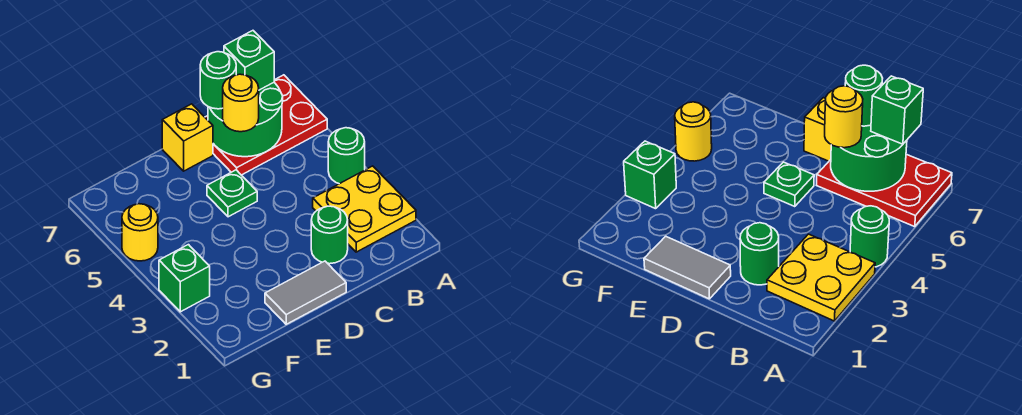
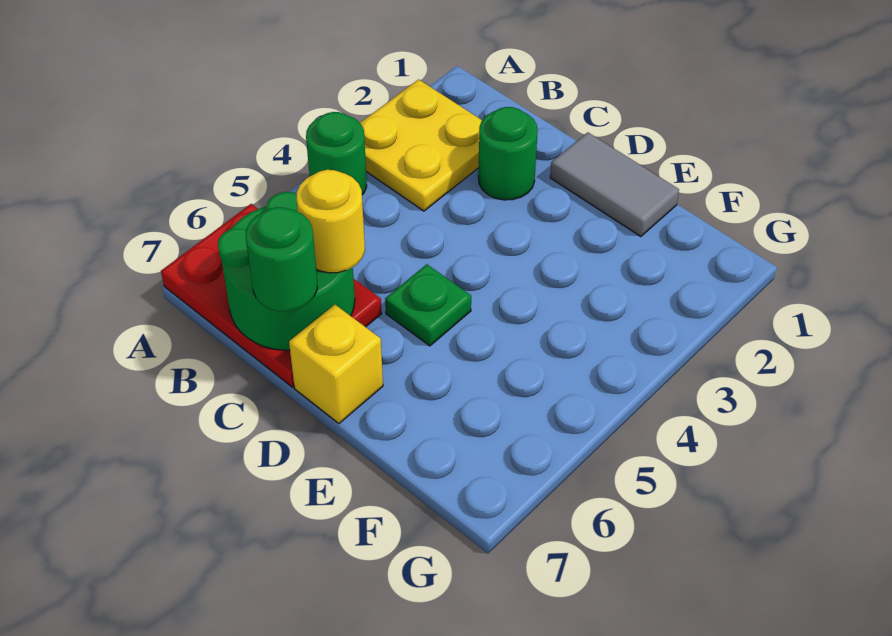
green 1x1 brick [224,31,274,90] -> none
green 1x1 brick [159,245,210,312] -> none
yellow 1x1 round brick [122,204,158,261] -> none

